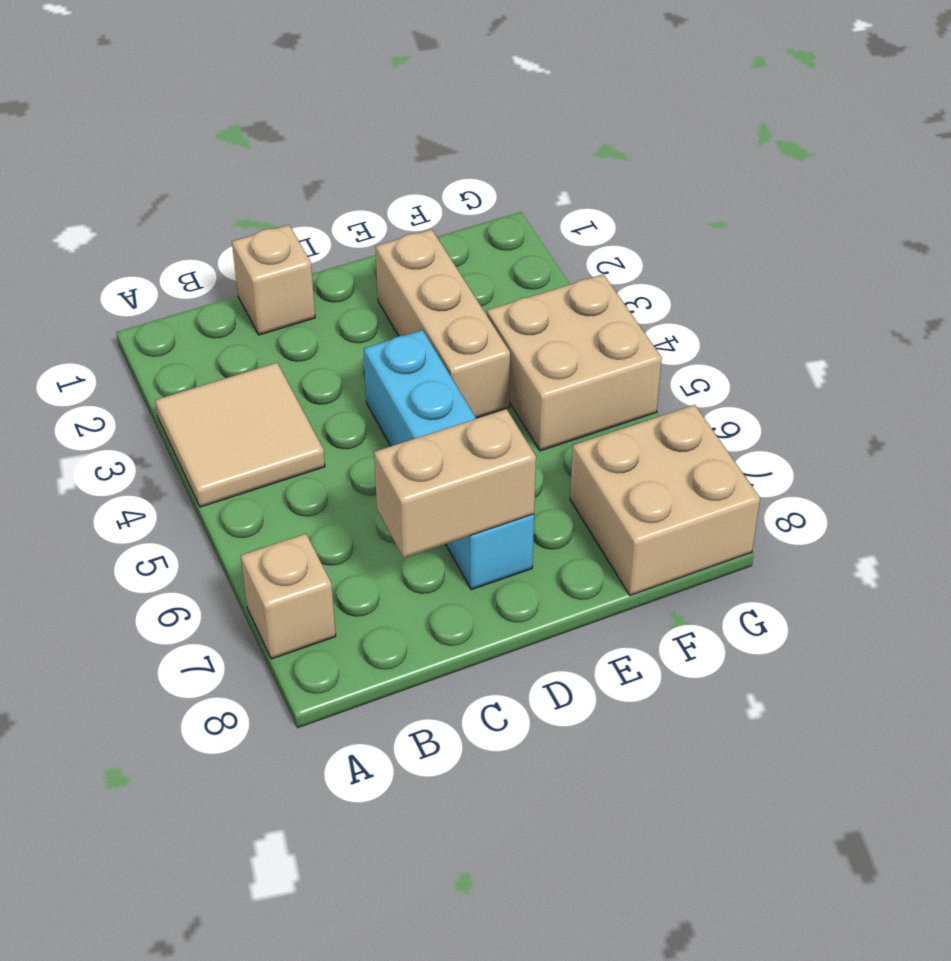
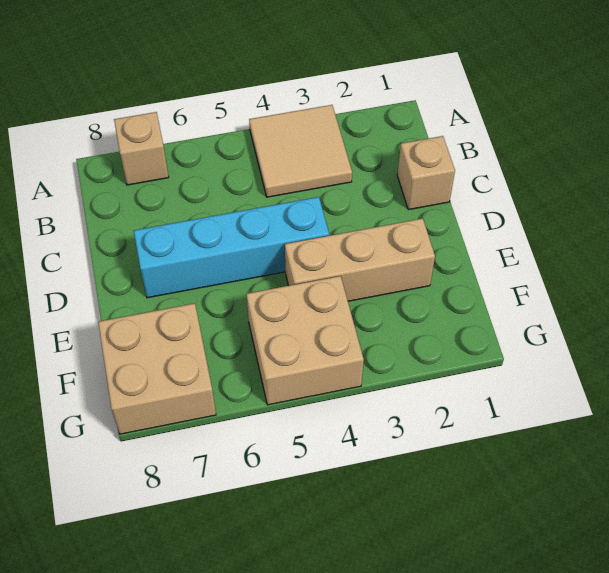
tan 1x2 brick [374,409,536,558] -> none

